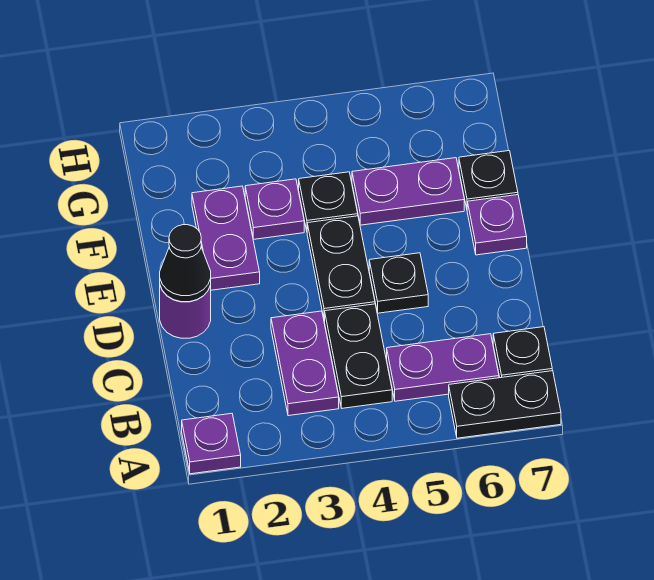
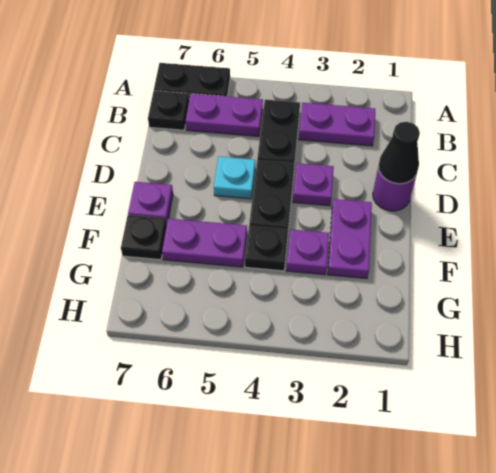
purple 1x1 plate [182,413,241,474] -> purple 1x1 plate moved to [293,163,334,206]
purple 1x2 plate [271,311,339,416] -> purple 1x2 plate turned to [299,103,375,146]
black 1x1 plate [369,253,428,313] -> cyan 1x1 plate [214,157,255,199]

